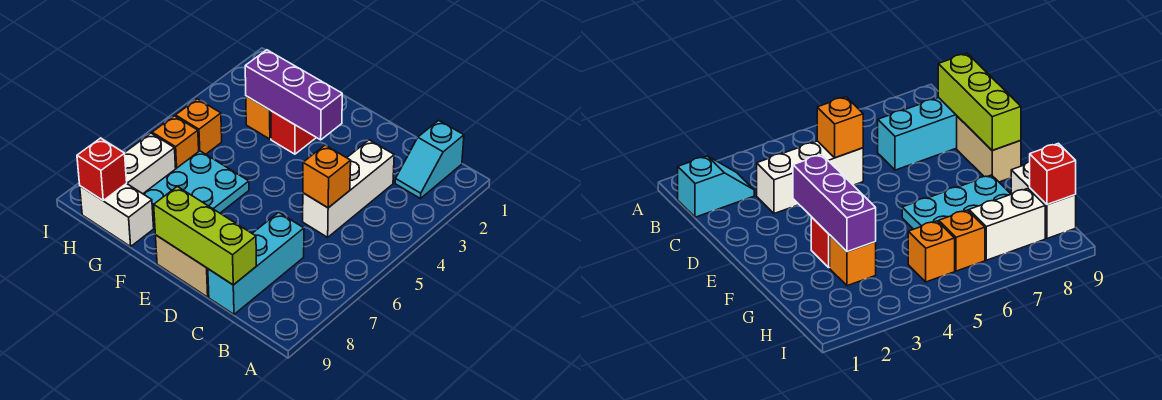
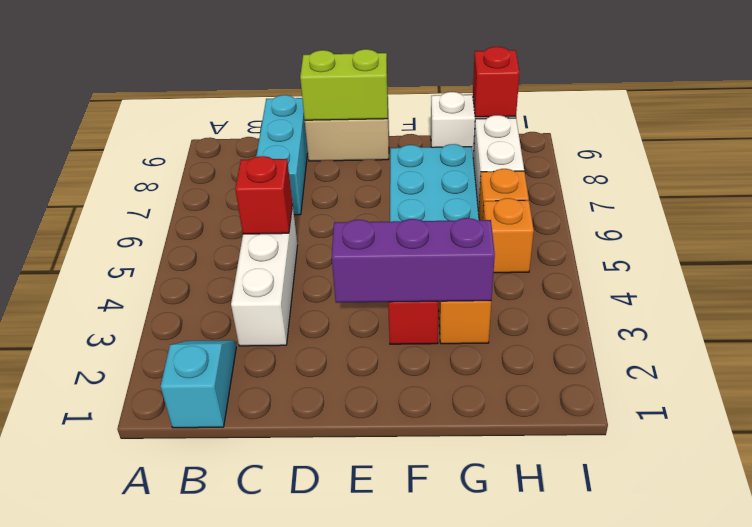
orange 1x1 brick [303,145,351,208] -> red 1x1 brick [235,156,293,234]
lime 1x3 brick [154,187,256,285] -> lime 1x2 brick [300,49,388,120]

